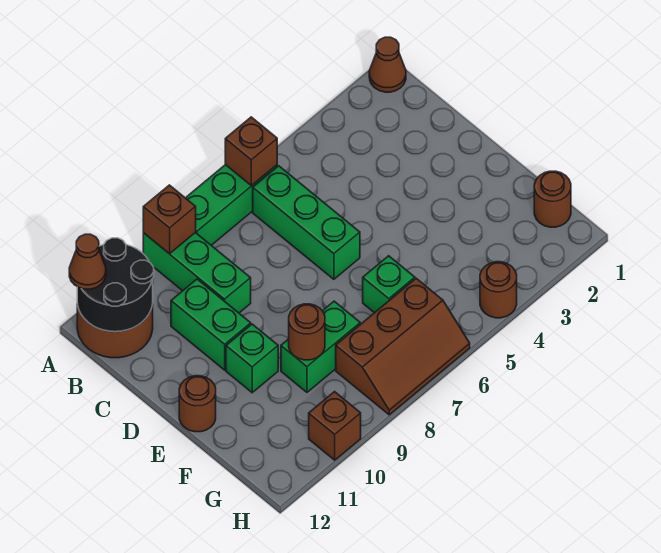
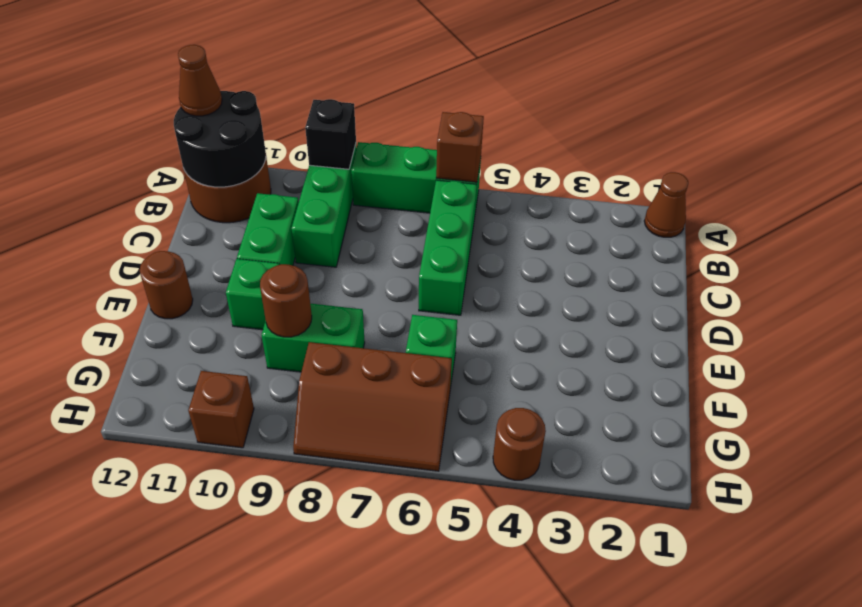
brown 1x1 brick [143,185,196,254] -> black 1x1 brick [305,99,356,169]
brown 1x1 round brick [534,171,571,227] -> none

